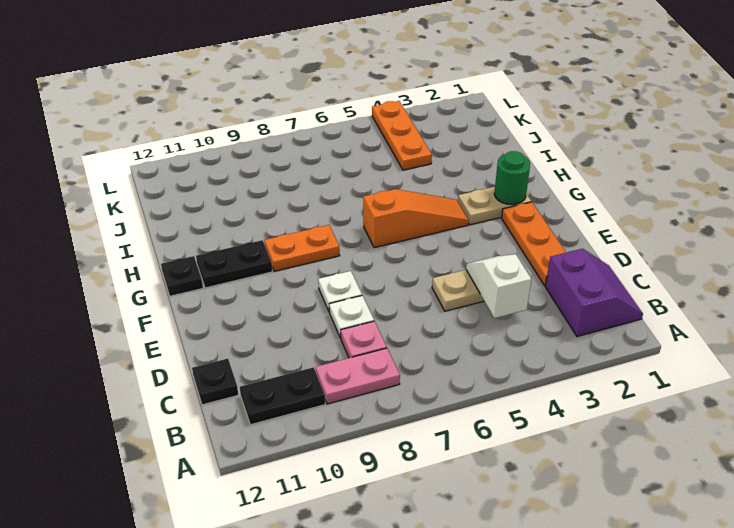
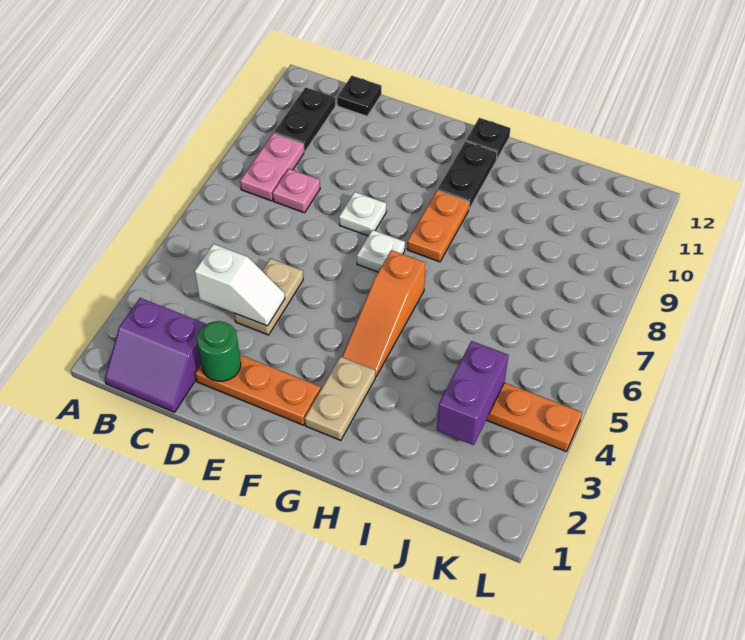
white 1x1 plate [329,296,374,338] -> white 1x1 plate moved to [357,230,405,272]
green 1x1 round brick [494,151,530,205] -> green 1x1 round brick moved to [197,321,241,381]
none -> purple 1x2 brick [437,341,508,445]

